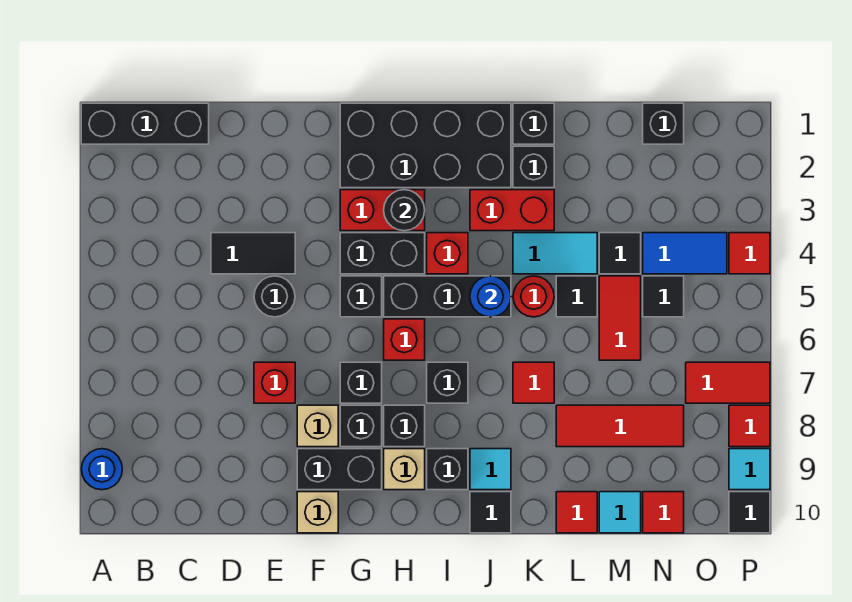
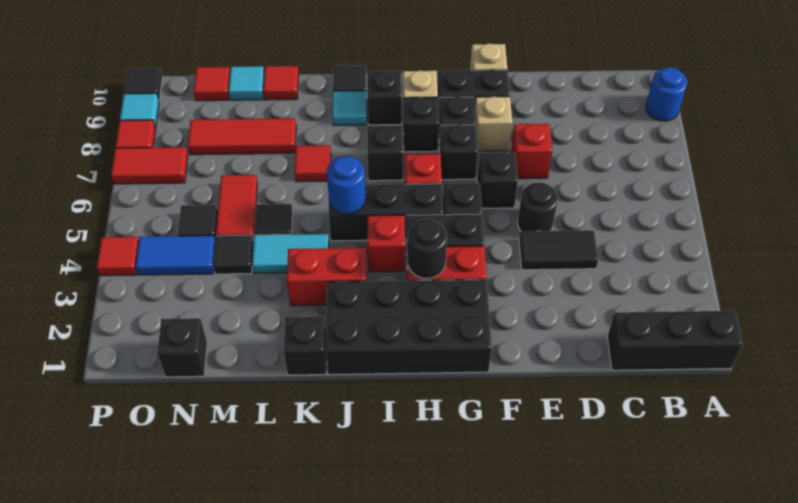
black 1x1 brick [513,146,554,188] -> black 1x1 brick moved to [477,153,518,208]
red 1x1 round brick [513,276,554,317] -> none

